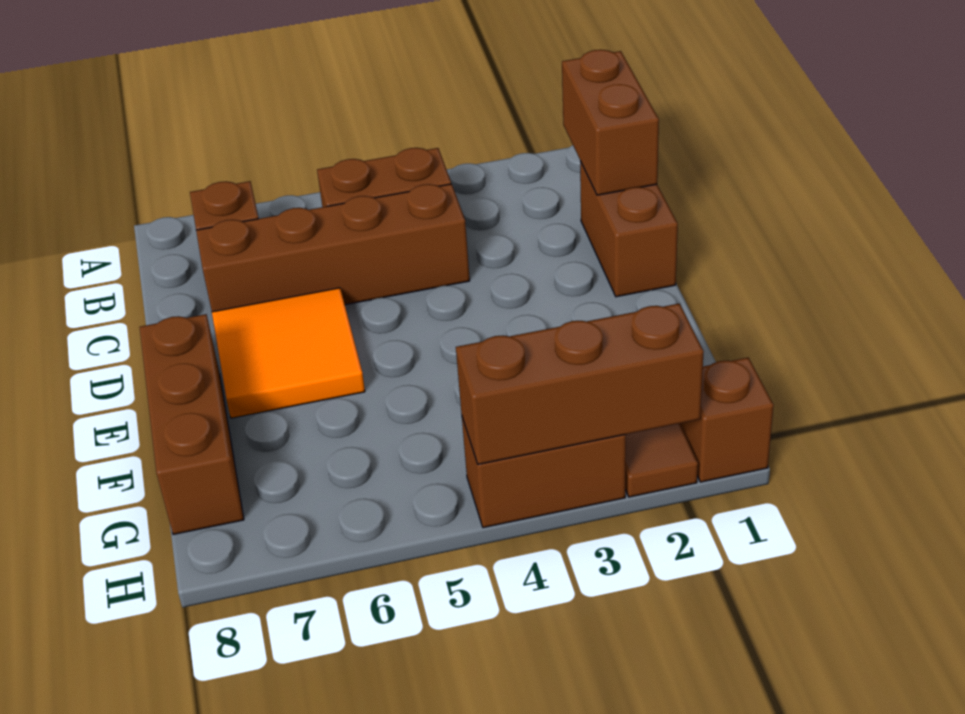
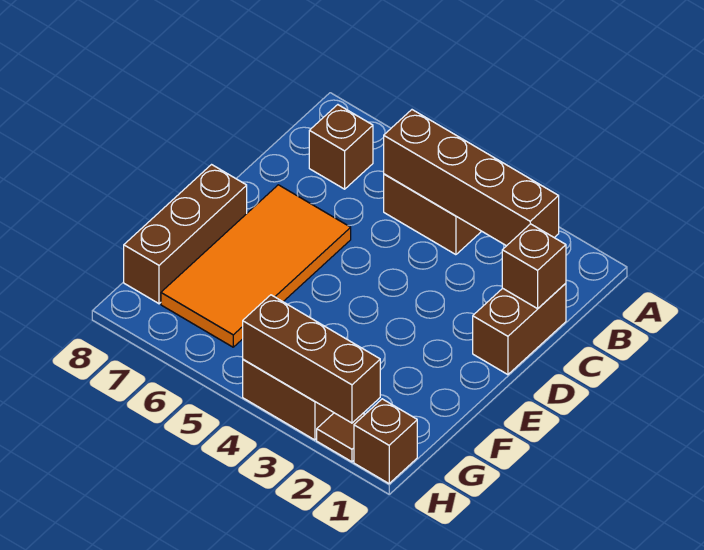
brown 1x2 brick [562,50,659,195] -> brown 1x1 brick [502,224,566,309]
brown 1x4 brick [196,184,470,312] -> brown 1x4 brick moved to [384,110,559,246]
orange 2x2 tile [212,288,365,418] -> orange 2x4 tile [161,185,351,347]

